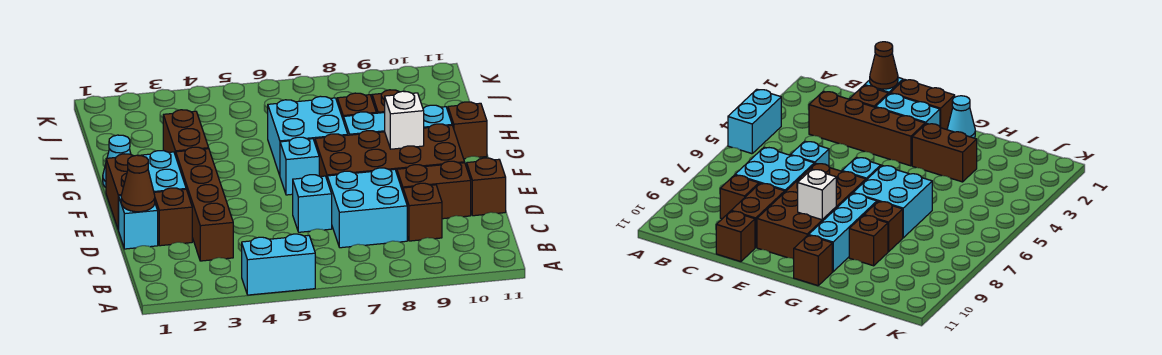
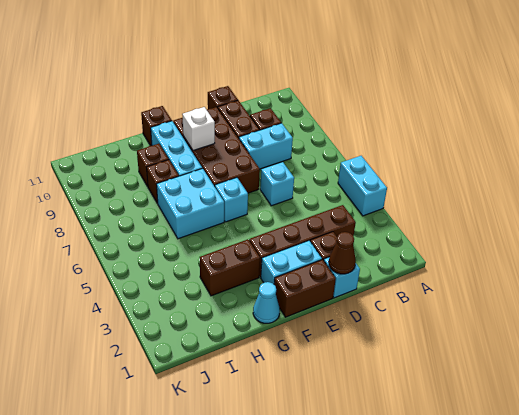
cyan 2x2 brick [327,168,407,248] -> cyan 1x2 brick [239,123,293,169]

